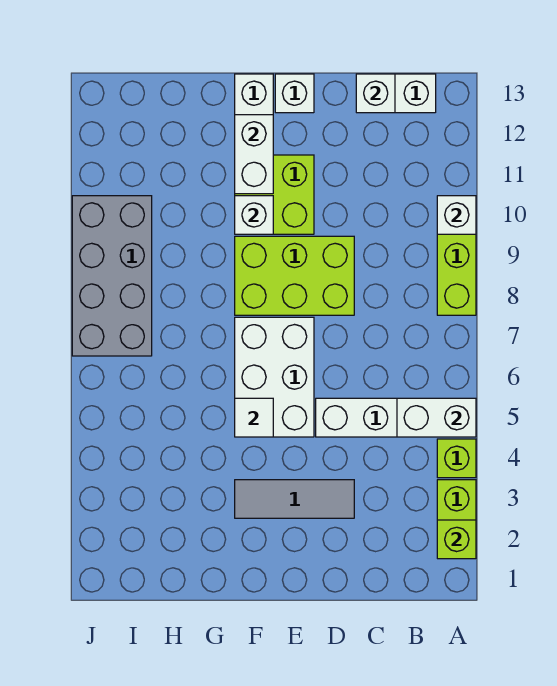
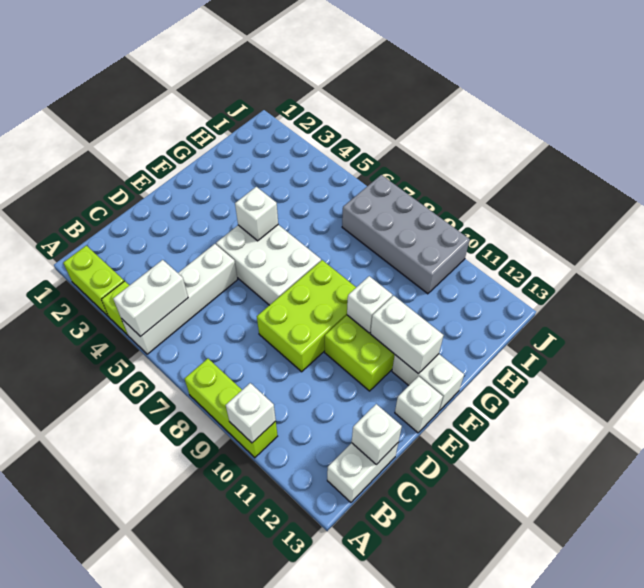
lime 1x1 brick [437,520,476,559] -> none
grey 1x3 tile [235,480,354,518] -> none
white 1x1 tile [235,398,273,437] -> white 1x1 brick [235,187,278,241]

